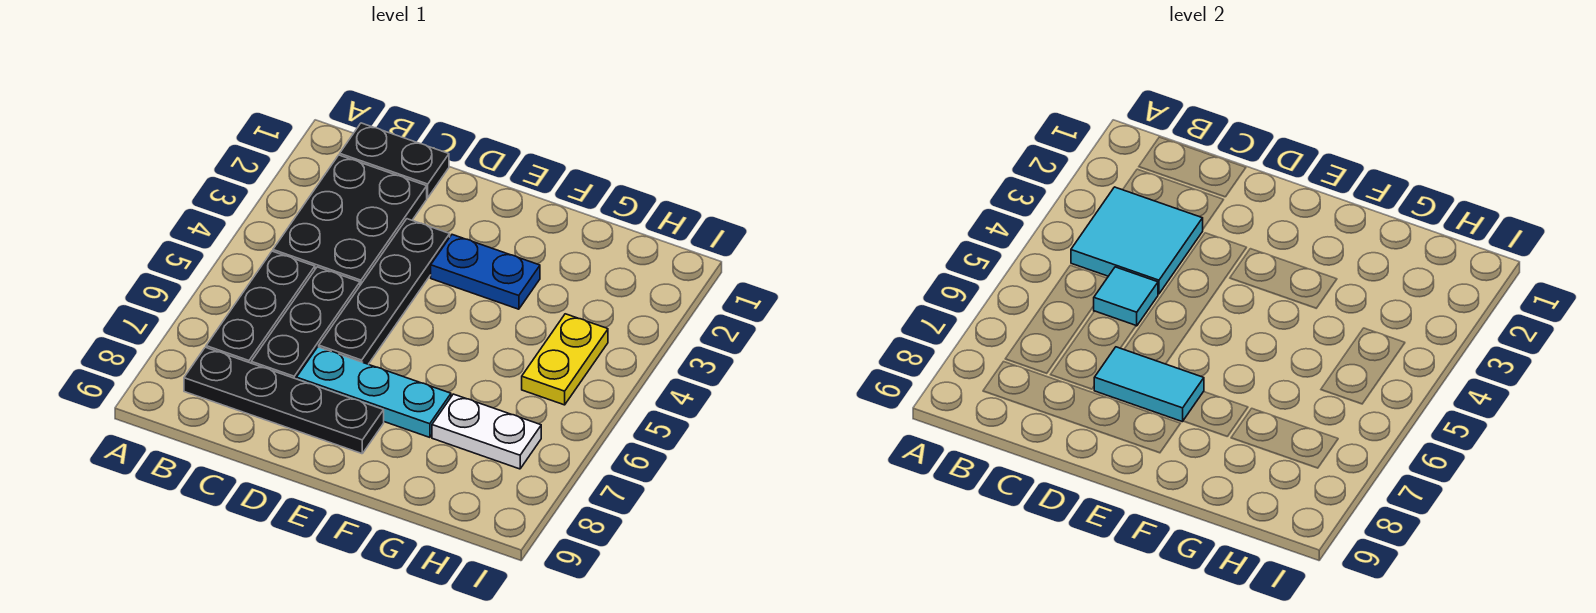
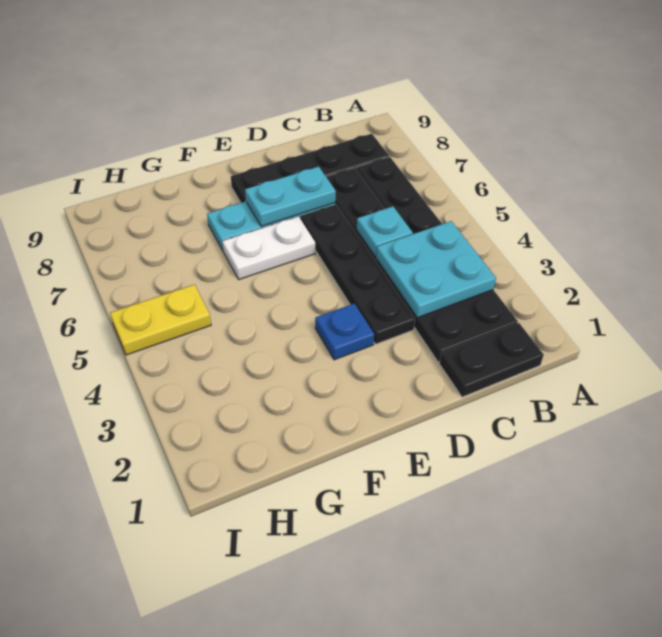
cyan 2x2 tile [1071,187,1203,294] -> cyan 2x2 plate [376,221,496,318]
cyan 1x1 tile [1093,267,1158,326] -> cyan 1x1 plate [357,207,413,257]
cyan 1x2 tile [1094,347,1204,422] -> cyan 1x2 plate [245,167,336,226]
blue 1x2 plate [431,235,540,309] -> blue 1x1 plate [315,303,374,360]
white 1x2 plate [432,394,541,469] -> white 1x2 plate moved to [222,216,315,279]
yellow 1x2 plate [522,314,608,405] -> yellow 1x2 plate turned to [110,285,211,355]

